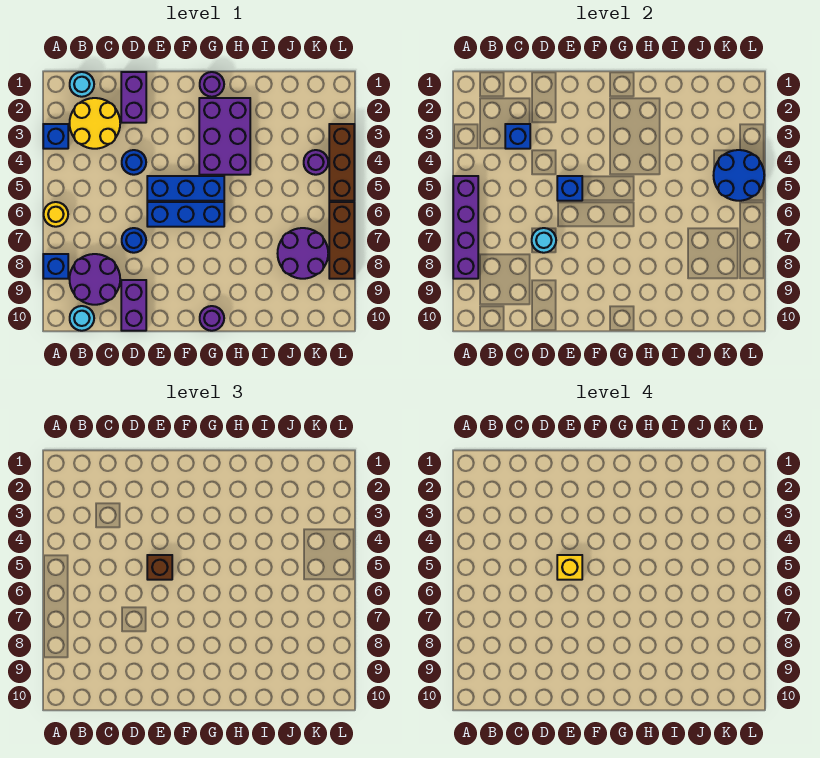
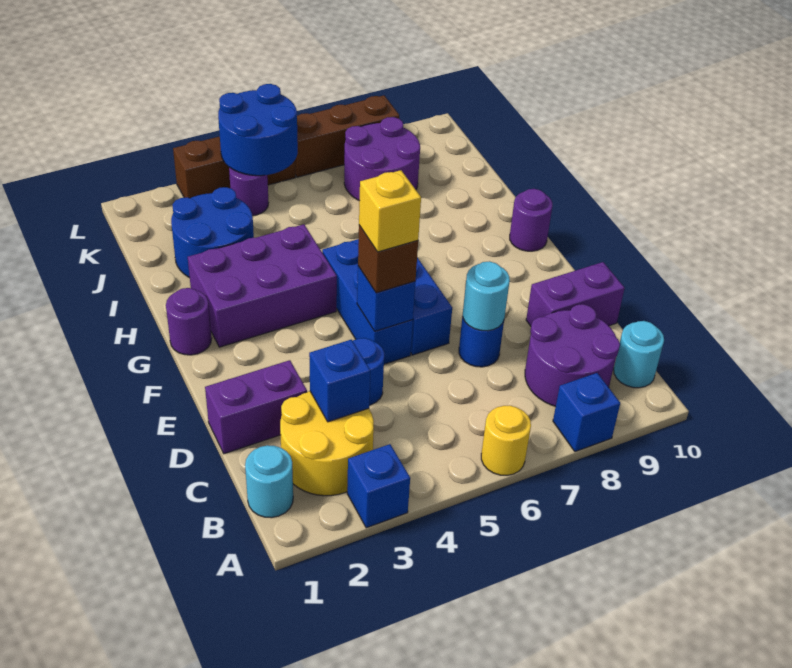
purple 1x4 brick [453,176,478,279] -> none
none -> blue 2x2 round brick [171,187,254,278]

